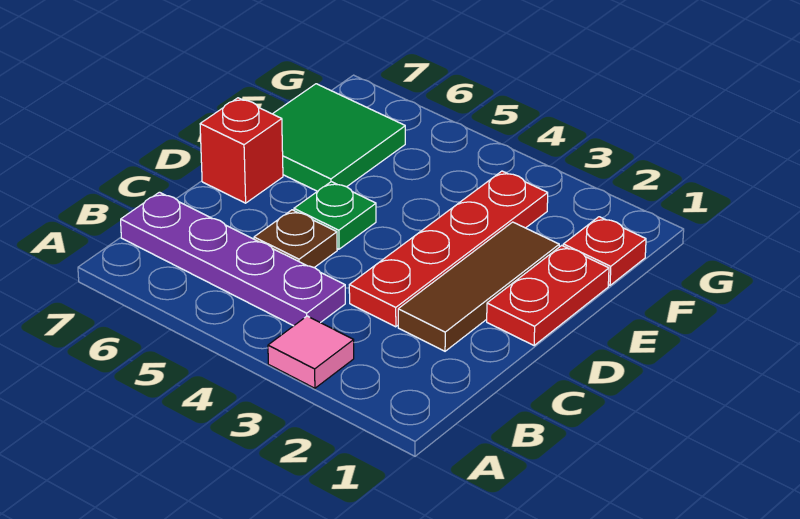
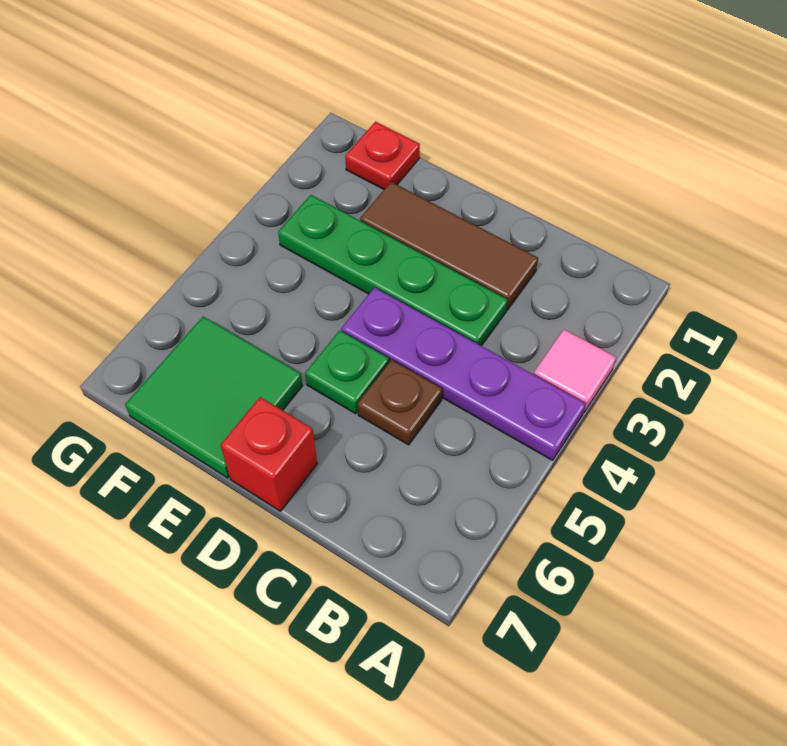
purple 1x4 plate [121,192,345,326] -> purple 1x4 plate turned to [341,287,586,460]
red 1x4 plate [349,171,548,327] -> green 1x4 plate [278,195,508,346]
red 1x2 plate [487,245,609,345] -> none

